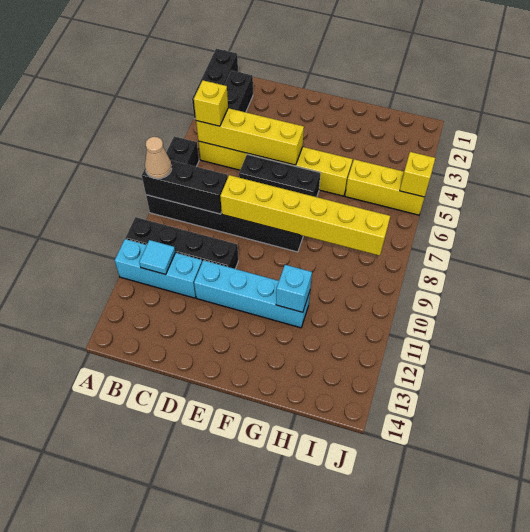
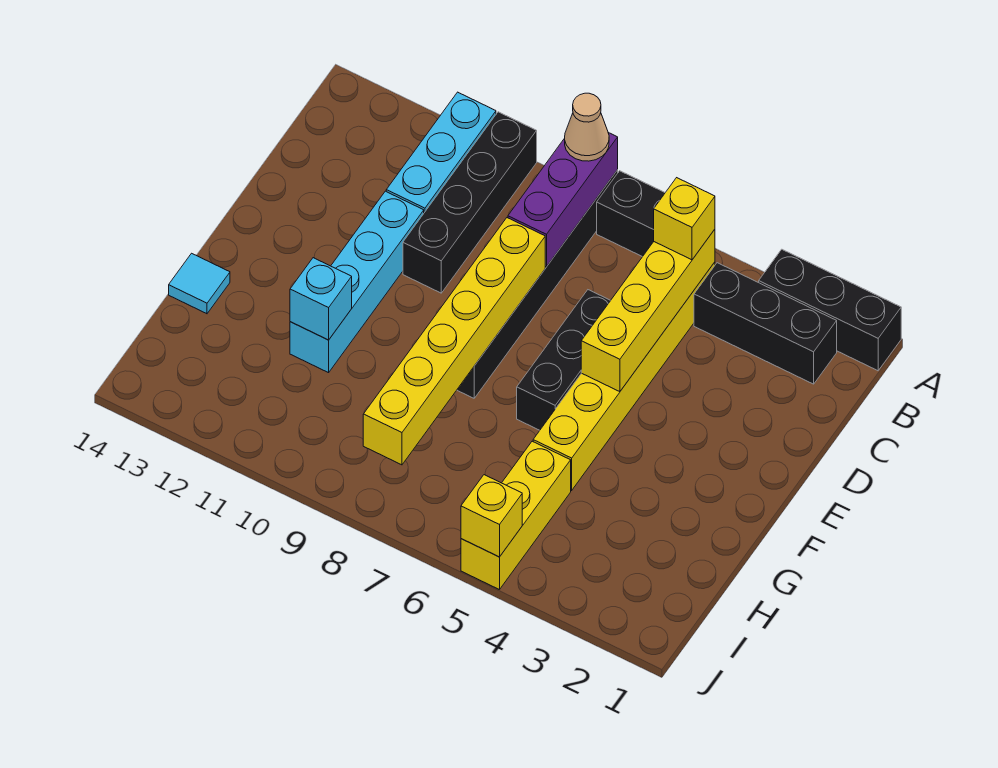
black 1x3 brick [142,160,228,214] -> purple 1x3 brick [508,133,618,267]
cyan 1x1 tile [139,240,175,274] -> cyan 1x1 tile moved to [169,253,230,314]

